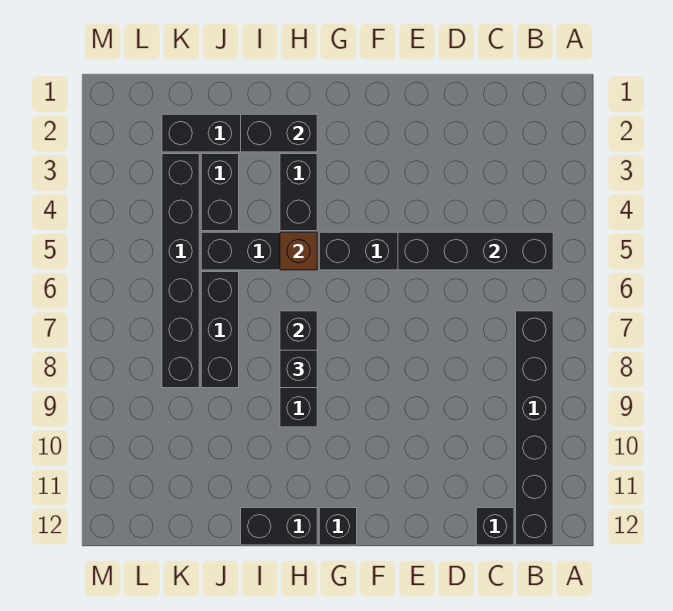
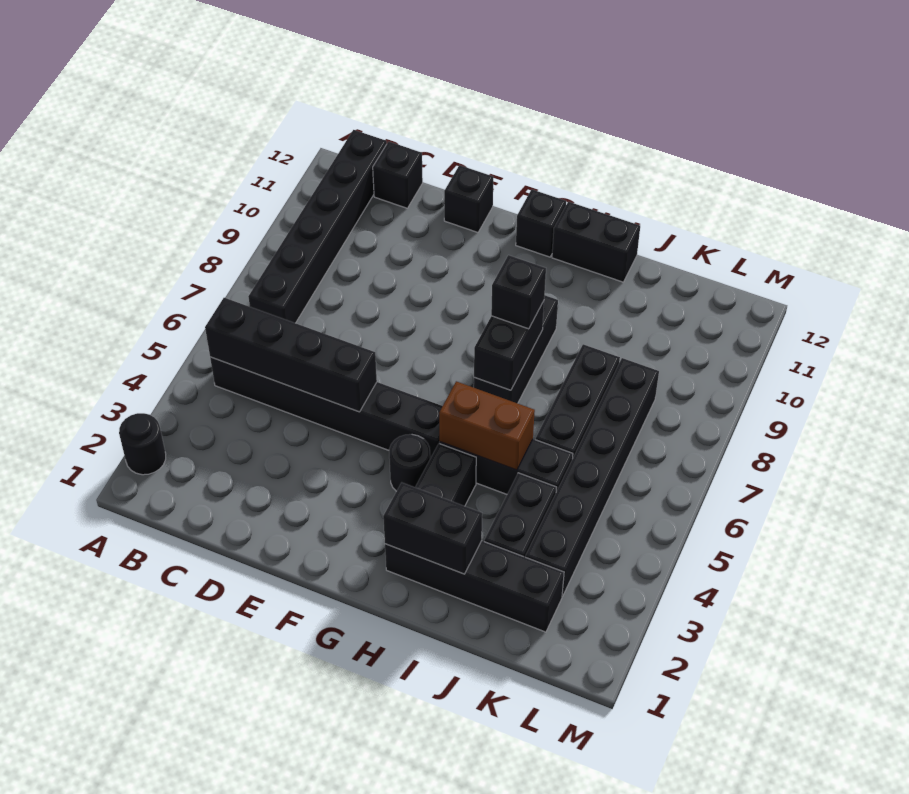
none -> black 1x1 round brick [119,413,166,475]
none -> black 1x1 brick [444,165,494,232]
none -> black 1x1 round brick [389,434,430,491]
brown 1x1 brick [280,232,317,270] -> brown 1x2 brick [439,381,535,470]

